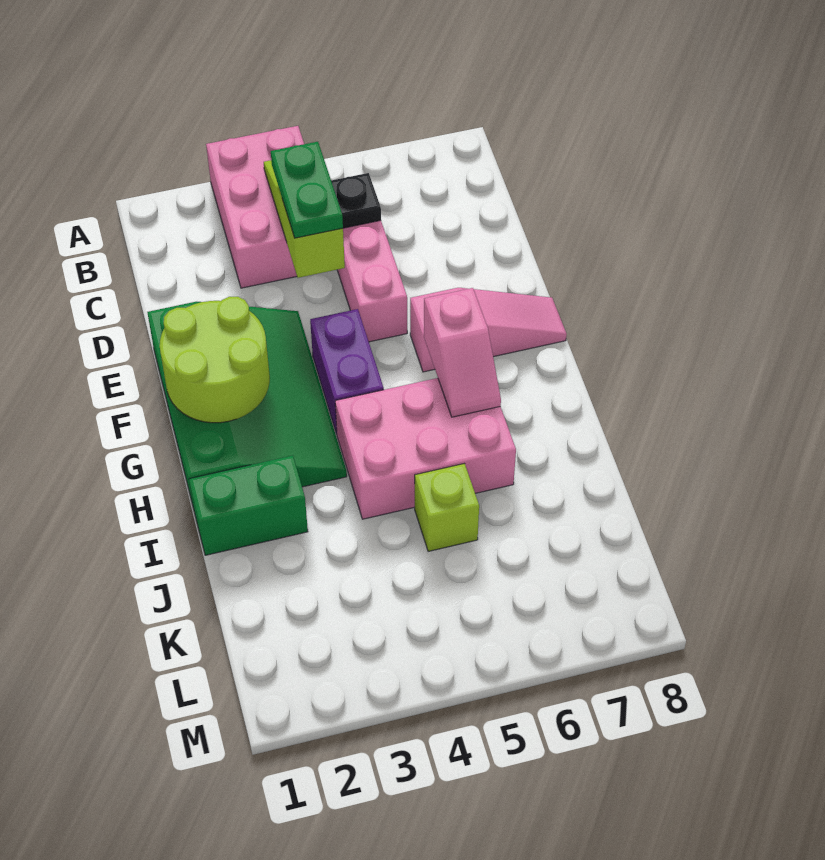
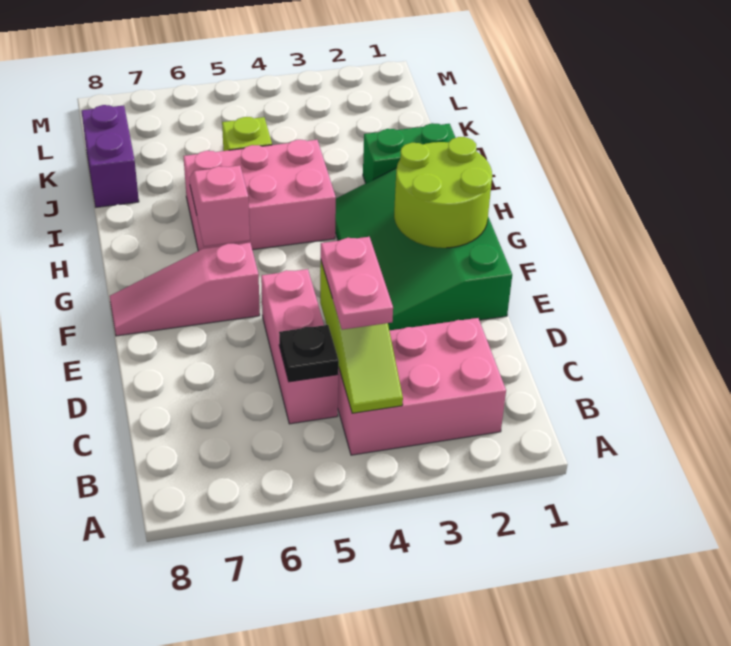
pink 2x3 brick [206,126,304,288] -> pink 2x3 brick turned to [338,318,506,455]
green 1x2 plate [271,142,343,238] -> pink 1x2 plate [321,237,393,330]
purple 1x2 brick [310,309,384,434] -> purple 1x2 brick moved to [82,105,139,207]

